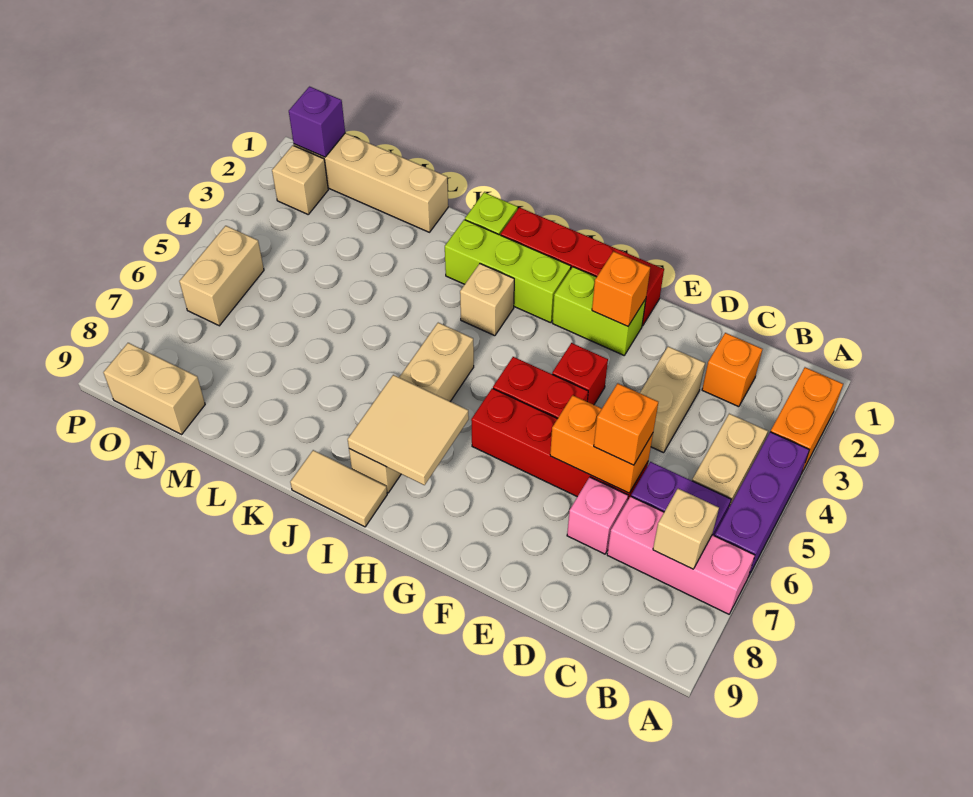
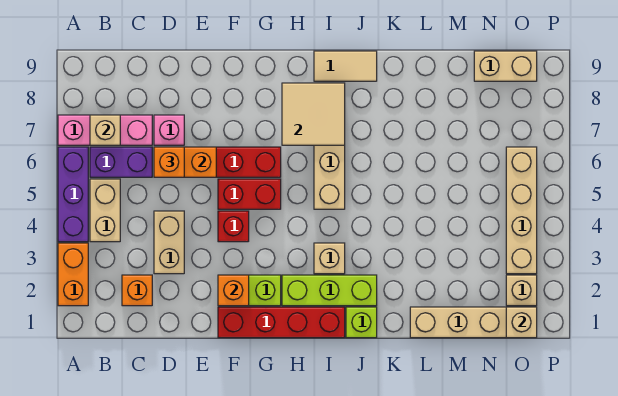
purple 1x1 brick [289,87,345,157] -> tan 1x1 brick [506,307,537,338]
tan 1x2 brick [179,226,264,326] -> tan 1x4 brick [506,147,537,274]

